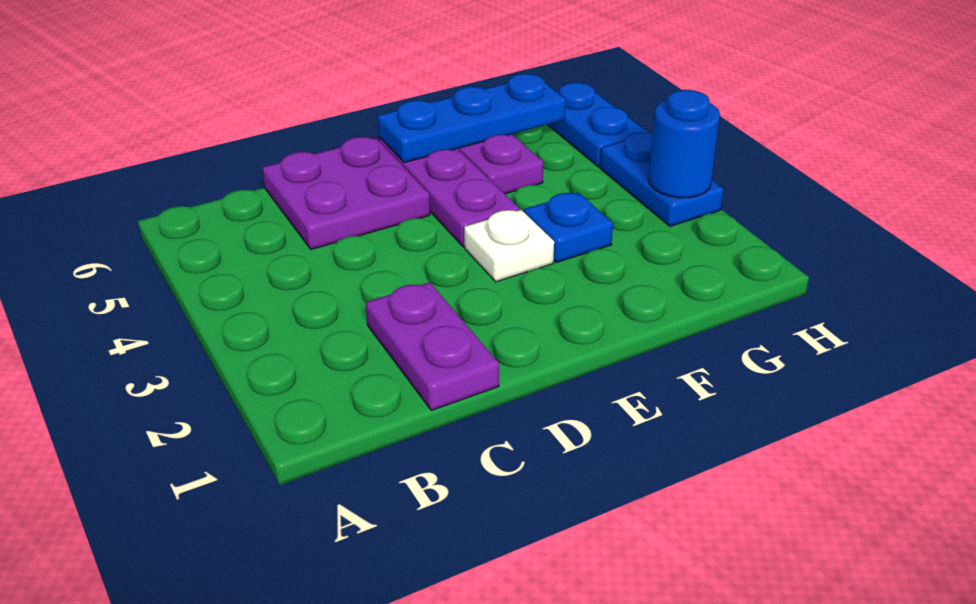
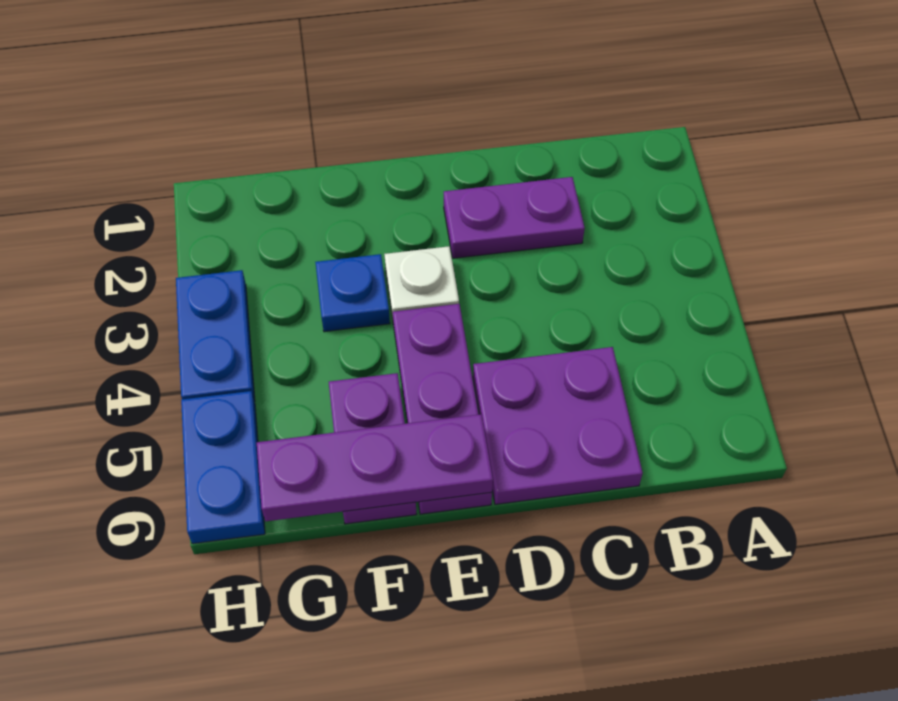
purple 1x2 plate [366,282,499,411] -> purple 1x2 plate turned to [444,177,585,258]
blue 1x3 plate [378,74,566,163] -> purple 1x3 plate [257,414,493,521]
blue 1x1 round brick [648,90,720,198] -> none

